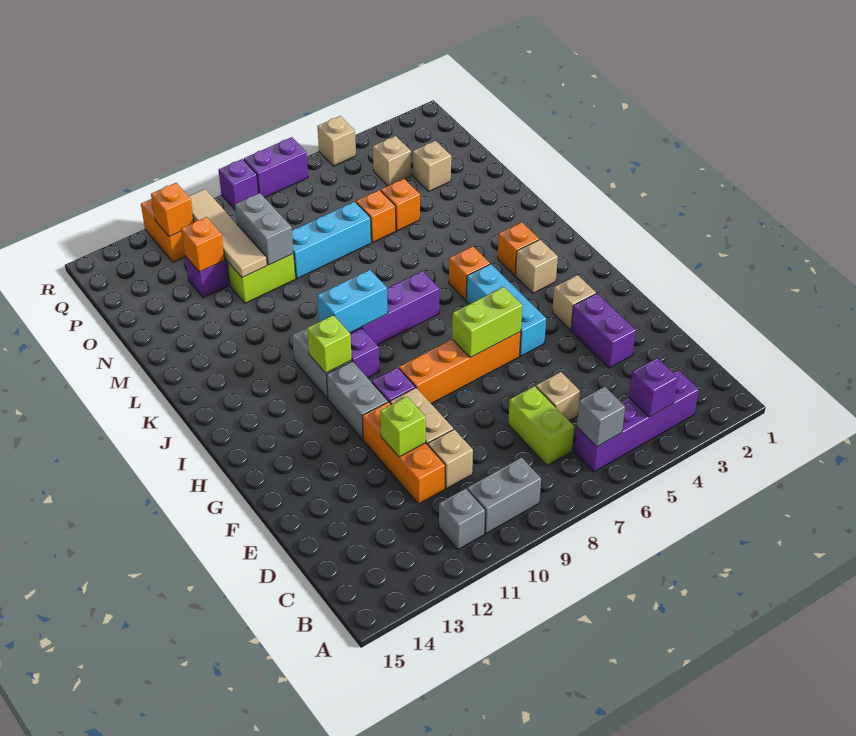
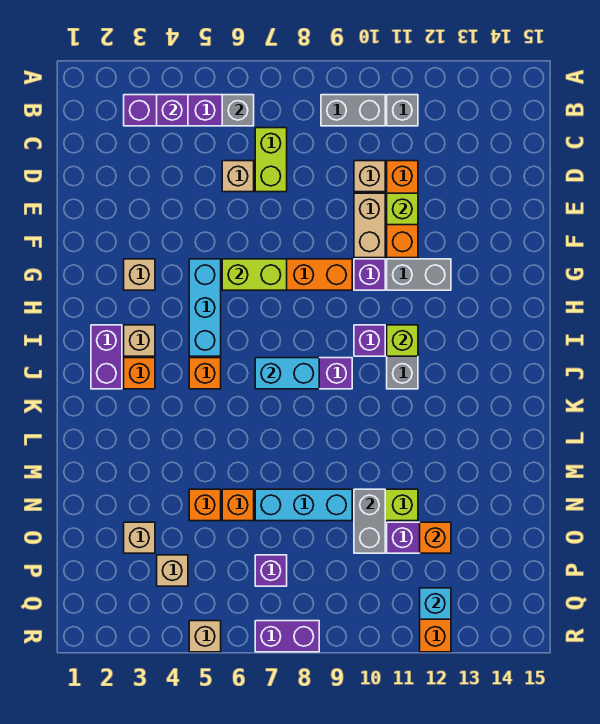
purple 1x2 brick [571,293,636,368] -> purple 1x2 brick moved to [91,325,122,389]
grey 1x2 brick [327,361,388,439] -> grey 1x2 brick turned to [387,259,451,290]
cyan 1x2 brick [317,270,388,333] -> cyan 1x2 brick moved to [255,358,319,389]
tan 1x4 tile [189,189,267,278] -> none
orange 1x1 brick [151,183,194,237] -> cyan 1x1 brick [420,588,451,619]
purple 1x1 brick [218,159,259,210] -> purple 1x1 brick moved to [255,555,287,586]

